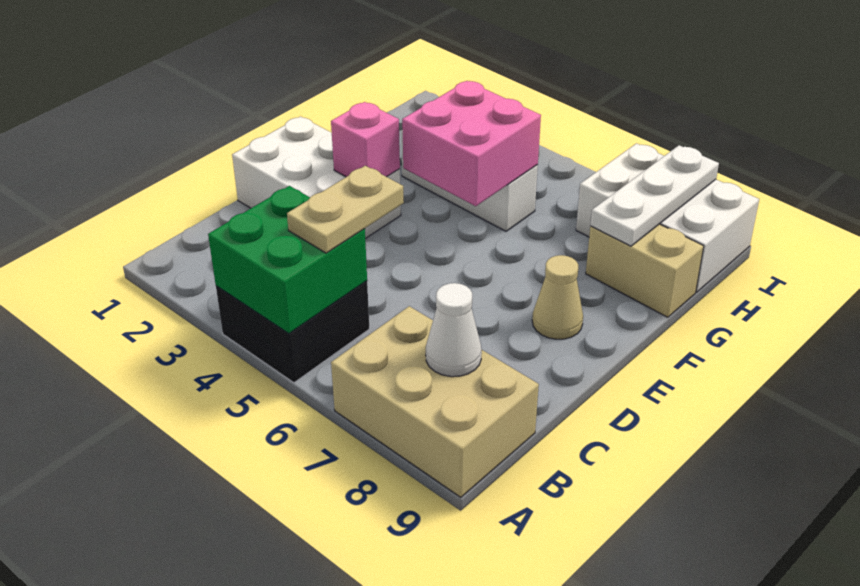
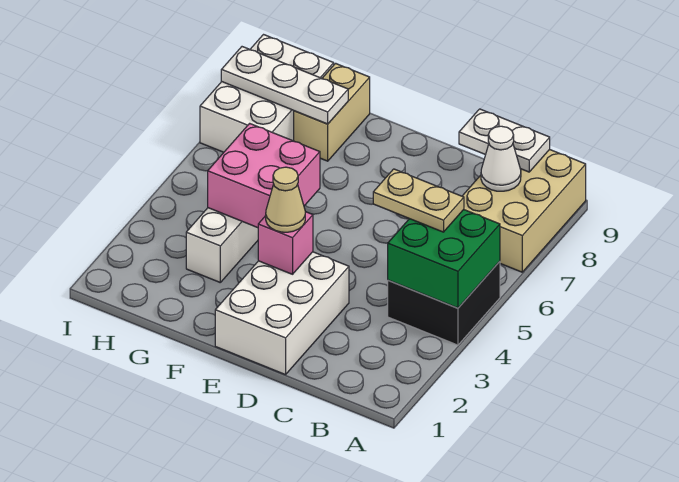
none -> white 1x2 plate [459,109,550,172]
tan 1x1 cone [532,255,583,339] -> tan 1x1 cone moved to [266,167,305,232]

